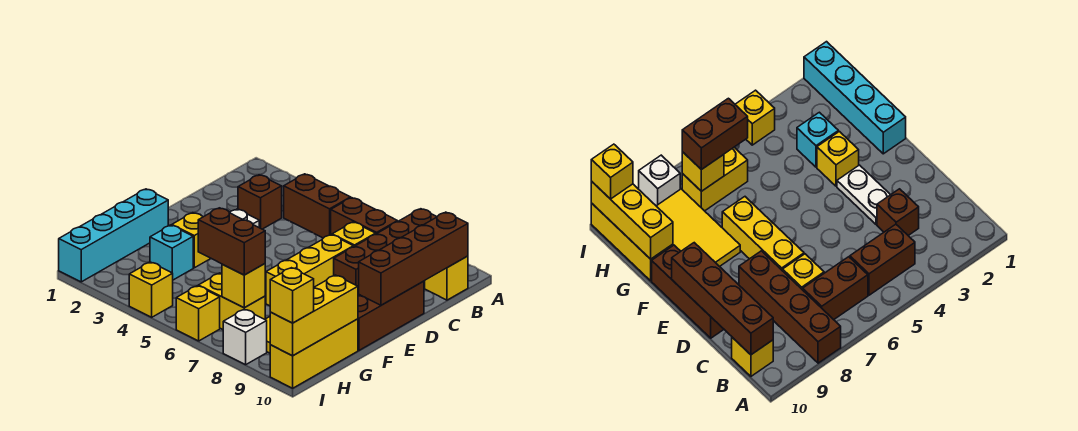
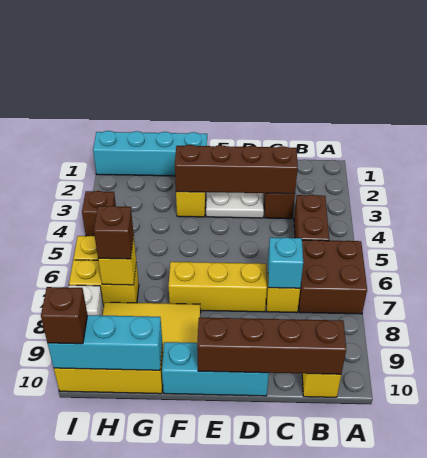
brown 1x4 brick [334,209,437,295] -> brown 1x4 brick moved to [175,145,298,194]
brown 1x2 brick [331,198,398,235] -> brown 2x2 brick [299,240,367,314]
brown 1x3 brick [358,281,424,351] -> cyan 1x3 brick [162,342,269,396]
cyan 1x1 brick [150,225,193,280] -> cyan 1x1 brick moved to [268,237,303,288]
yellow 1x3 brick [270,275,358,356] -> cyan 1x3 brick [48,315,162,370]
yellow 1x2 brick [198,273,265,330] -> yellow 1x2 brick turned to [69,260,139,306]
brown 1x2 brick [198,208,265,275] -> brown 1x1 brick [94,206,134,259]
yellow 1x1 brick [129,262,173,317] -> brown 1x1 brick [82,191,116,236]
yellow 1x1 brick [270,268,314,323] -> brown 1x1 brick [41,287,87,344]

